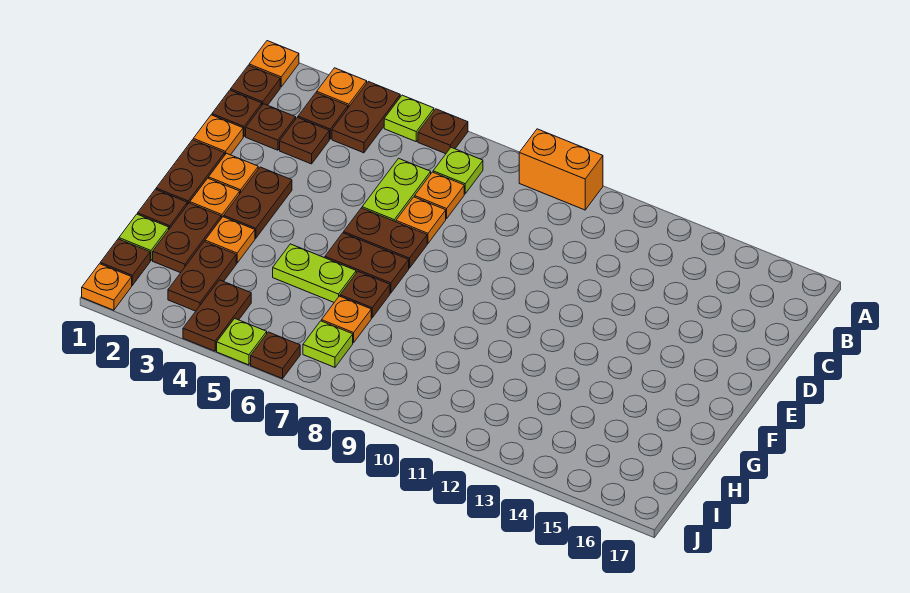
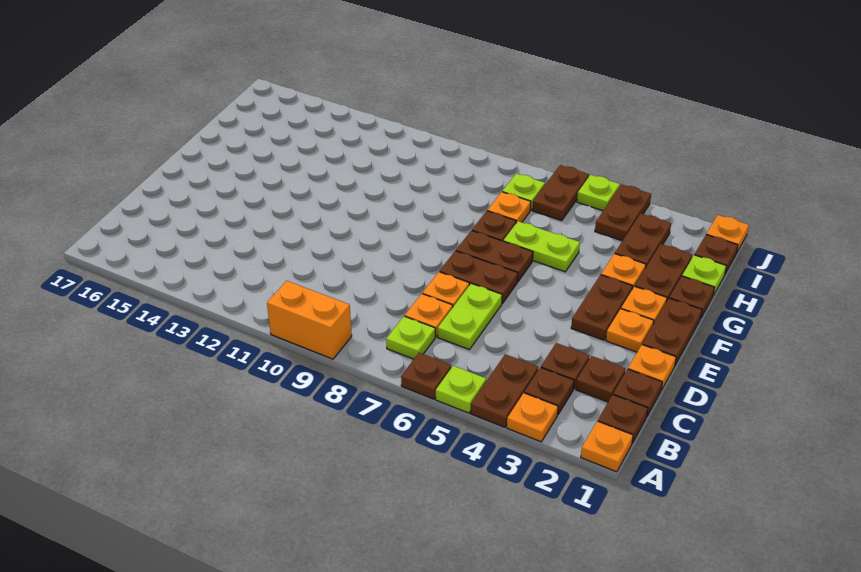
brown 1x1 plate [251,332,300,379] -> brown 1x2 plate [532,165,589,221]

